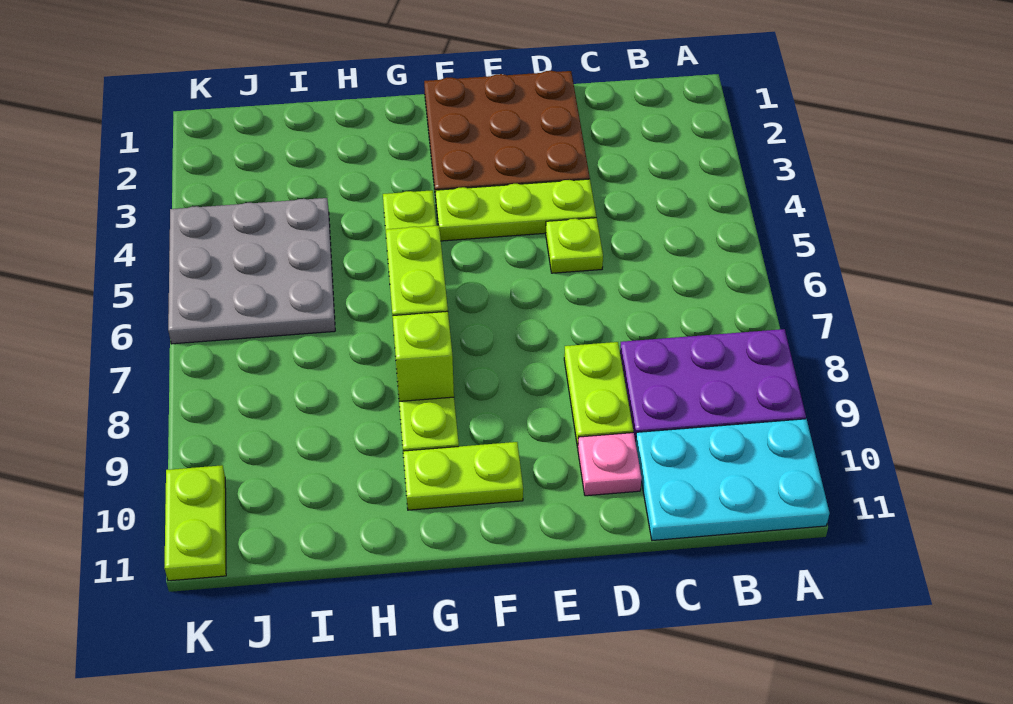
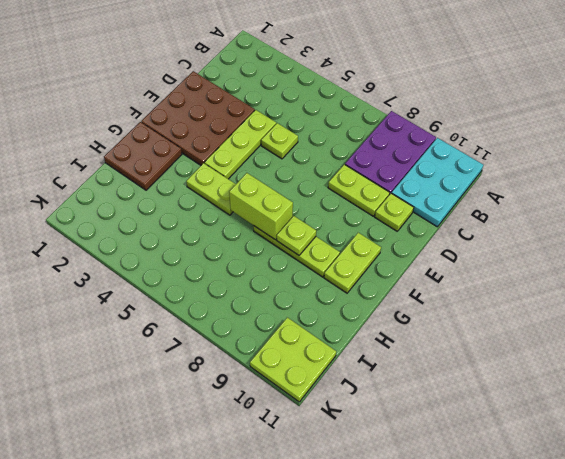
pink 1x1 plate [578,433,642,496] -> lime 1x1 plate [375,193,414,231]
none -> brown 2x2 plate [104,122,182,190]
lime 1x1 brick [393,311,454,401] -> lime 1x1 plate [277,216,316,255]
grey 3x3 plate [168,198,335,344] -> none
lime 1x2 plate [164,465,226,581] -> lime 2x2 plate [250,317,336,402]

